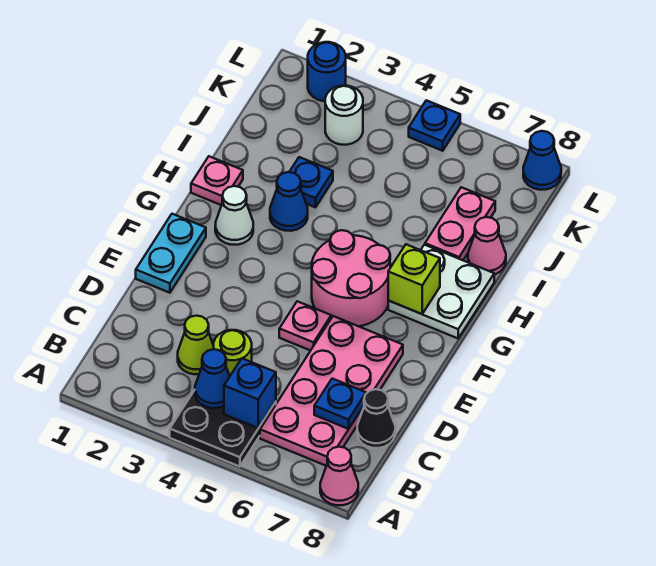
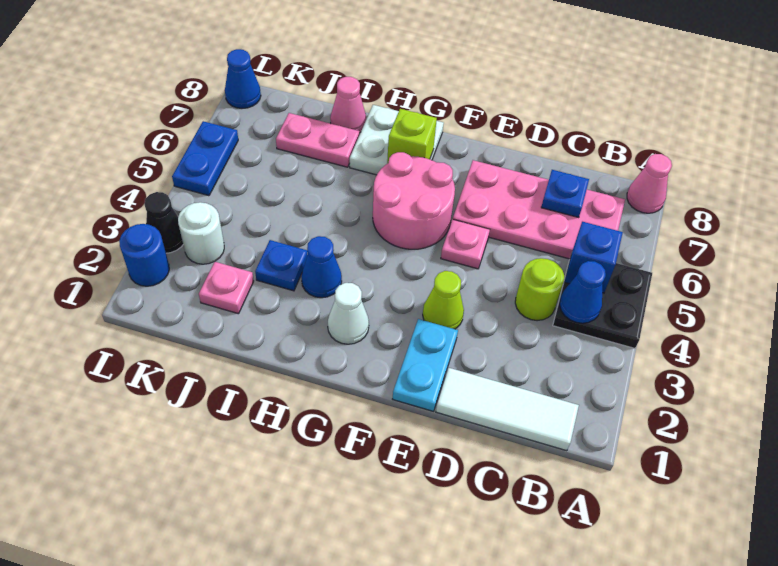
none -> white 1x3 tile [436,368,579,451]
lime 1x1 cone [178,316,214,374] -> lime 1x1 cone moved to [423,271,464,329]
black 1x1 cone [357,389,395,448] -> black 1x1 cone moved to [144,192,183,253]
cyan 1x2 plate [136,214,206,293] -> cyan 1x2 plate turned to [393,319,458,411]
pink 1x1 plate [191,156,243,205] -> pink 1x1 plate moved to [199,262,254,314]
blue 1x1 plate [409,100,460,151] -> blue 1x2 plate [172,121,238,196]

